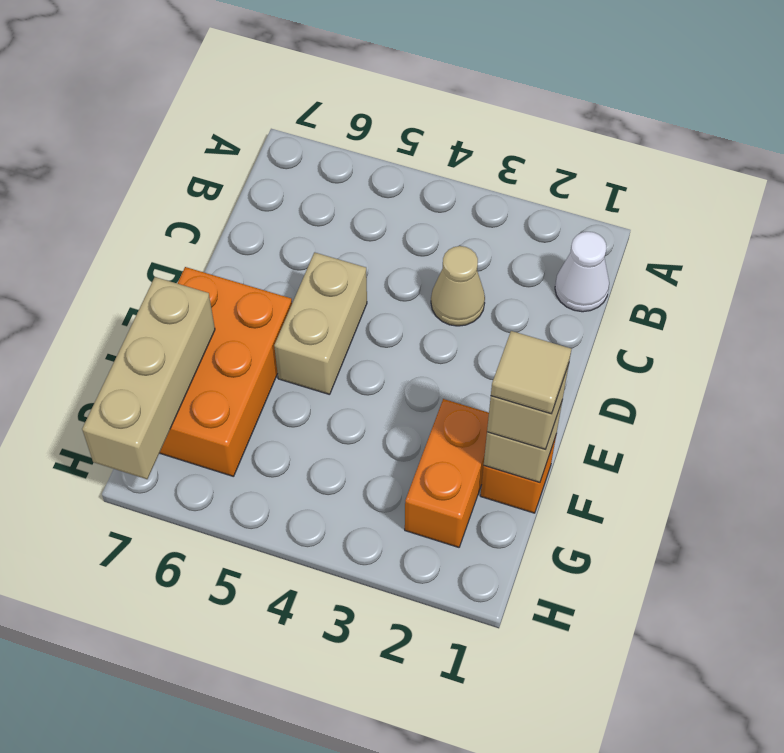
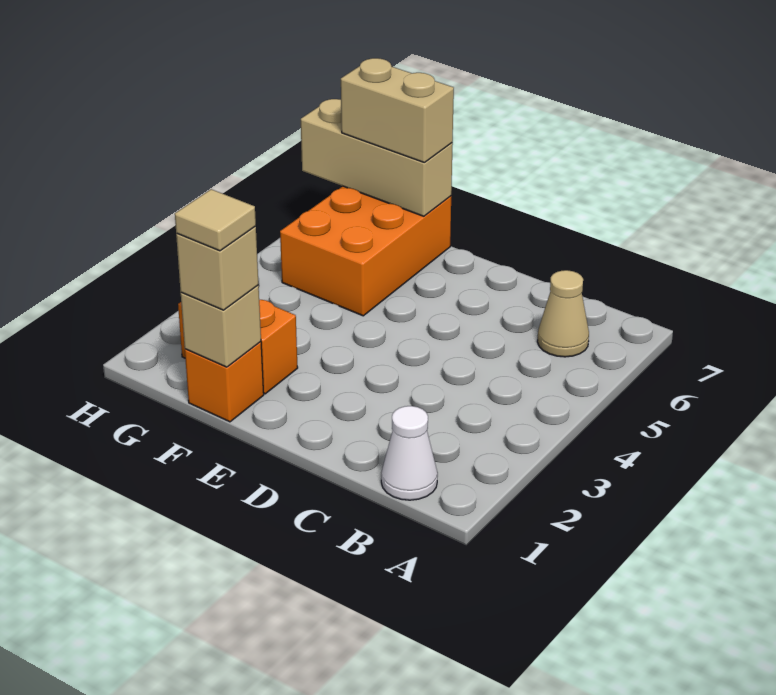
tan 1x1 cone [431,246,485,326] -> tan 1x1 cone moved to [537,270,589,357]
tan 1x2 brick [274,252,367,395] -> tan 1x2 brick moved to [341,58,454,162]
orange 2x3 brick [160,267,292,477] -> orange 2x3 brick turned to [280,186,451,316]

